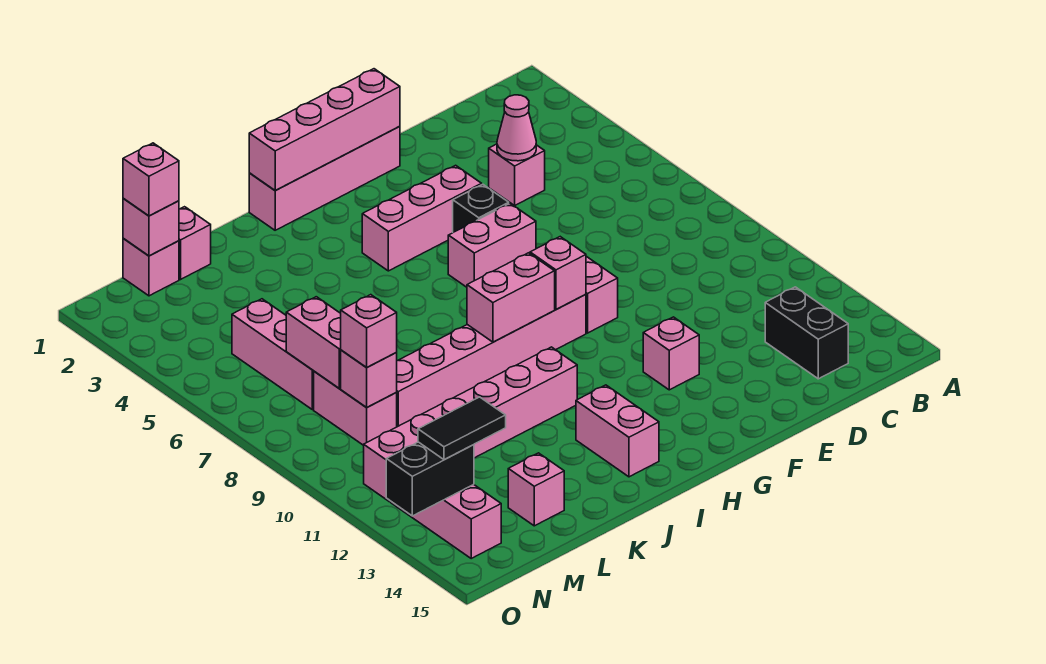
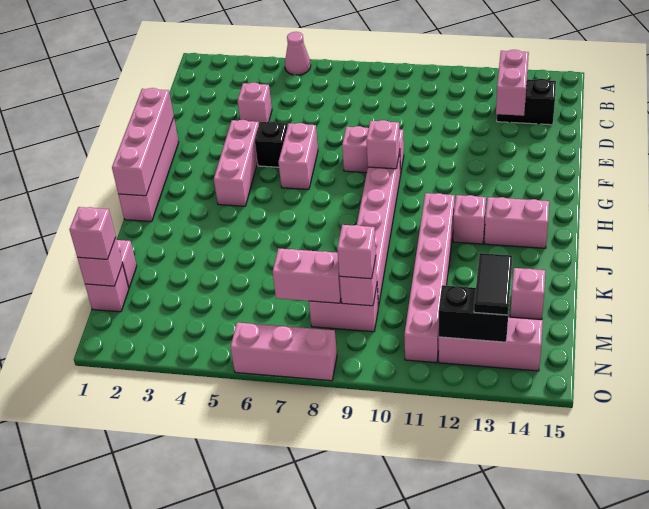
pink 1x1 cone [497,95,536,161] -> pink 1x1 cone moved to [285,32,311,75]
pink 1x1 brick [643,317,699,390] -> pink 1x1 brick moved to [453,195,486,244]
pink 1x2 brick [467,253,555,342] -> pink 1x2 brick moved to [496,50,529,116]
pink 1x3 brick [232,299,314,409] -> pink 1x3 brick moved to [230,323,337,381]
black 1x2 brick [386,442,474,516] -> black 1x2 brick turned to [439,285,510,342]

